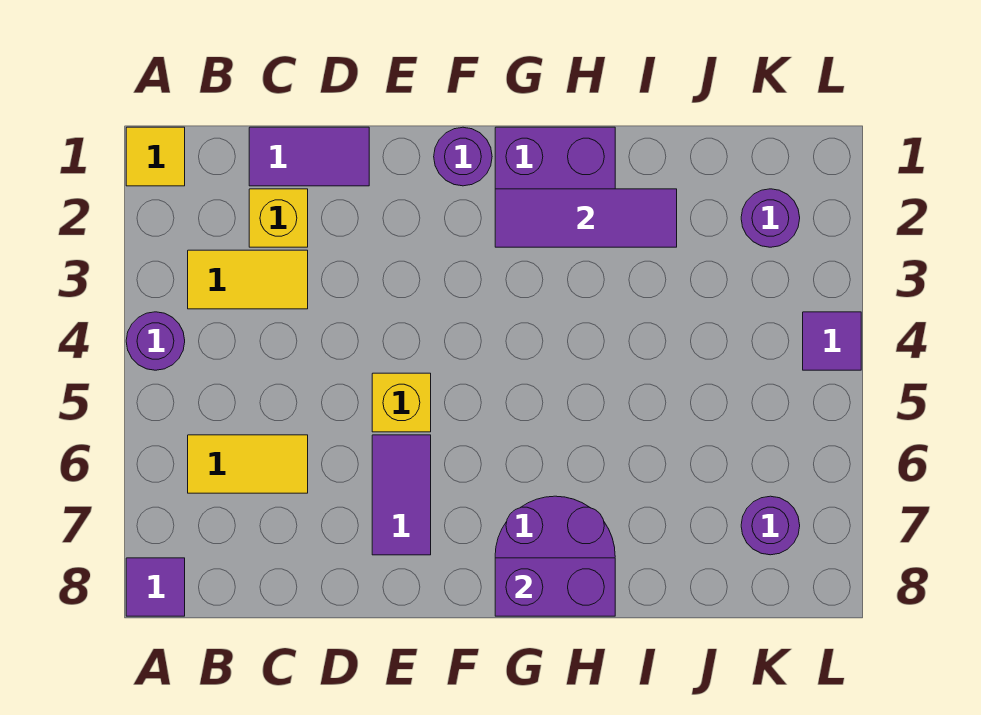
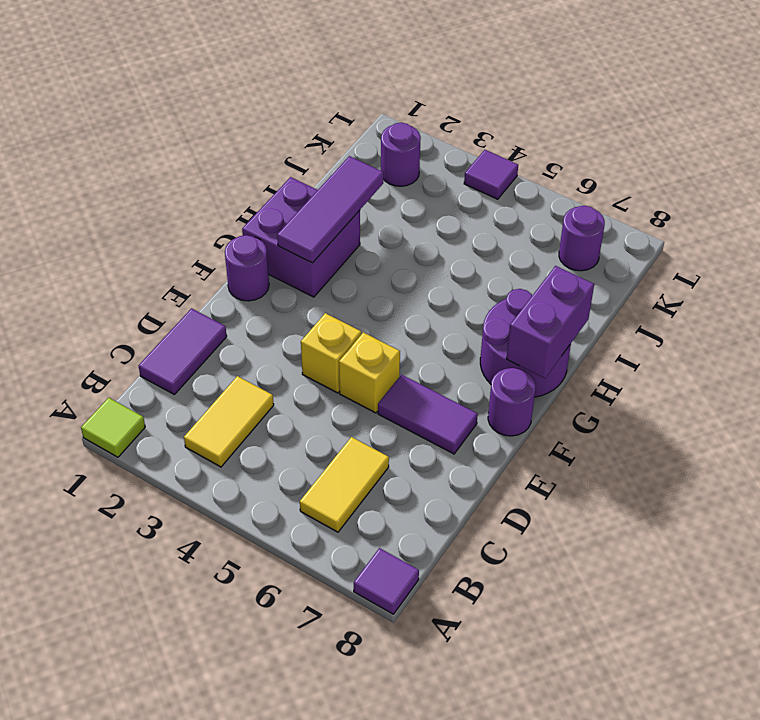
yellow 1x1 tile [126,127,185,186] -> lime 1x1 tile [81,398,145,457]
purple 1x1 round brick [126,312,185,370] -> purple 1x1 round brick moved to [488,368,536,436]
yellow 1x1 brick [249,189,308,247] -> yellow 1x1 brick moved to [301,313,361,393]

